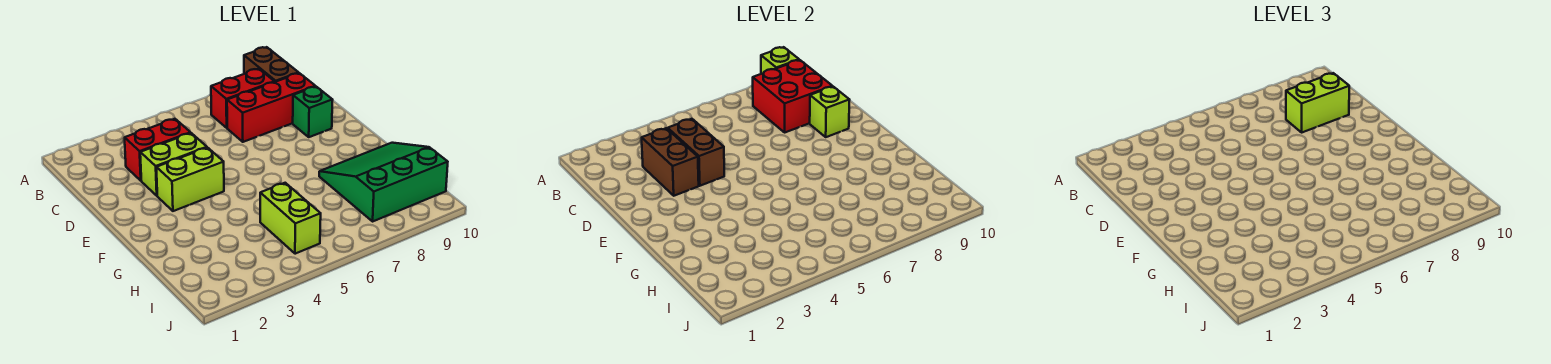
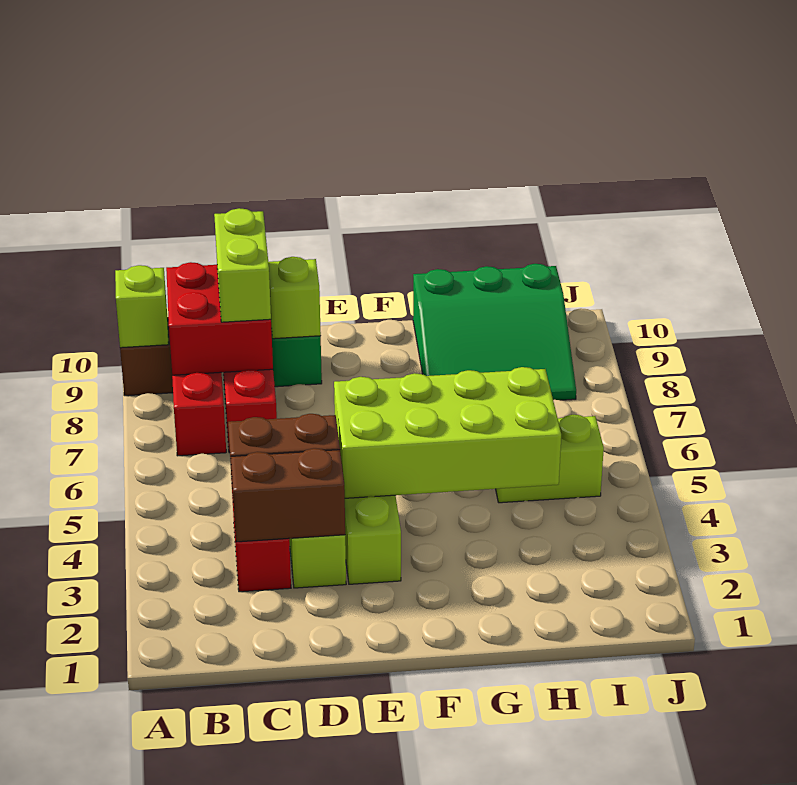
none -> lime 2x4 brick [334,367,561,498]
green 3x3 slope [319,143,448,221] -> green 3x3 slope turned to [413,264,576,400]

